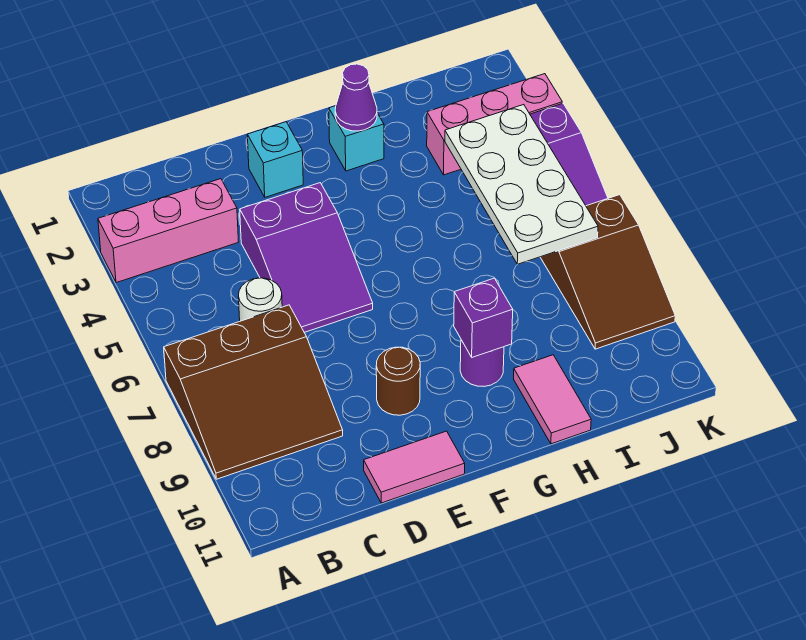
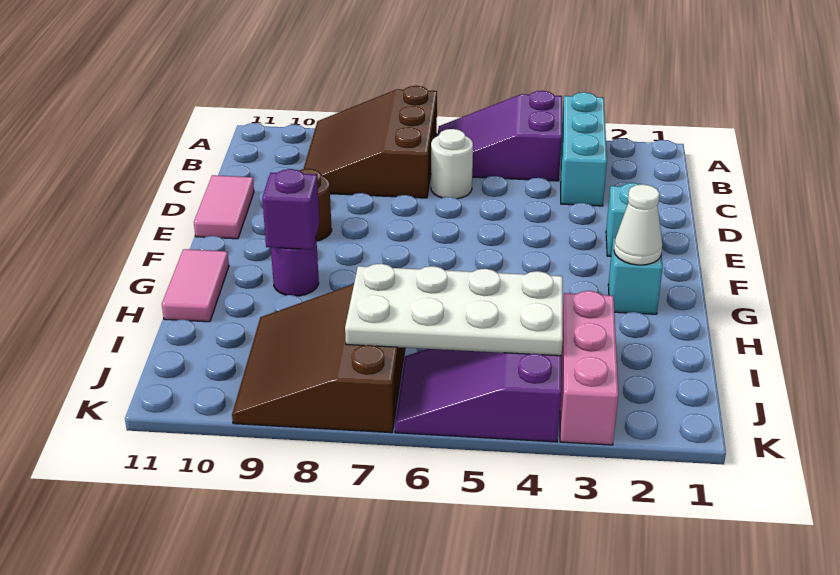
pink 1x3 brick [98,179,239,283] -> cyan 1x3 brick [561,92,607,206]
purple 2x3 slope [240,183,373,332] -> purple 2x3 slope moved to [437,91,562,181]
purple 1x1 cone [335,64,377,131] -> white 1x1 cone [614,184,662,265]
pink 1x2 tile [514,355,591,444] -> pink 1x2 tile turned to [162,249,229,322]
brown 2x3 slope [540,195,675,349] -> brown 3x3 slope [232,284,405,433]

